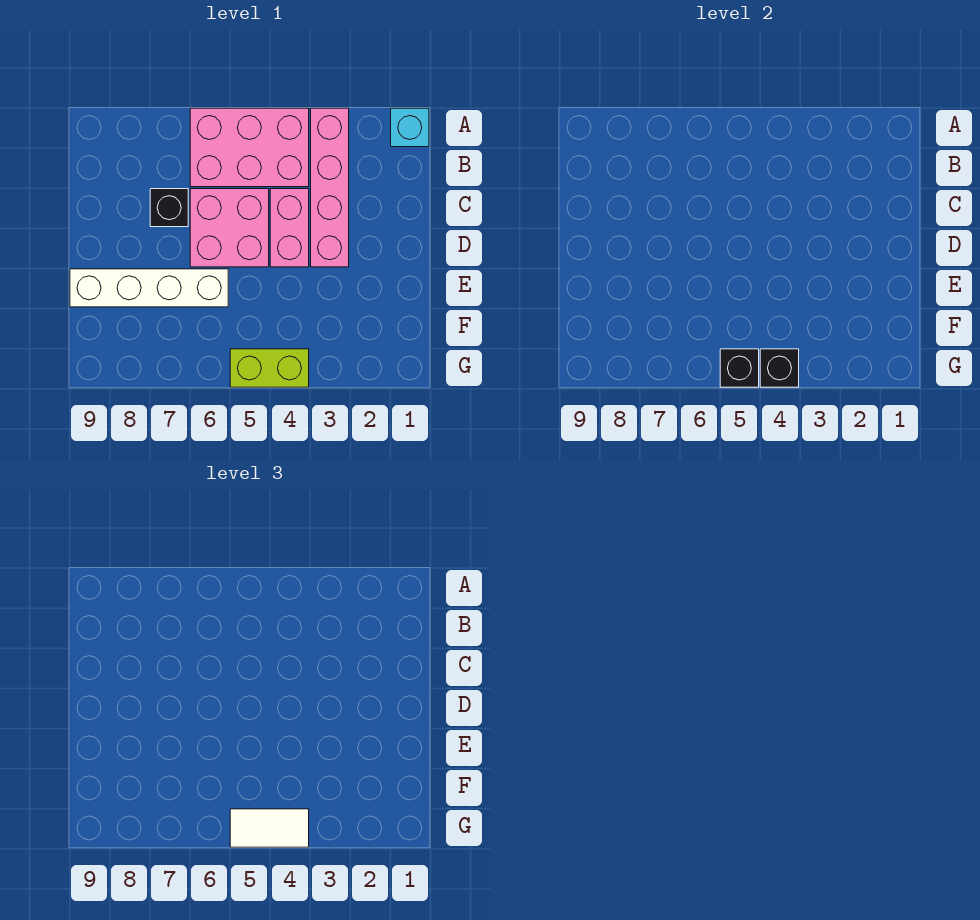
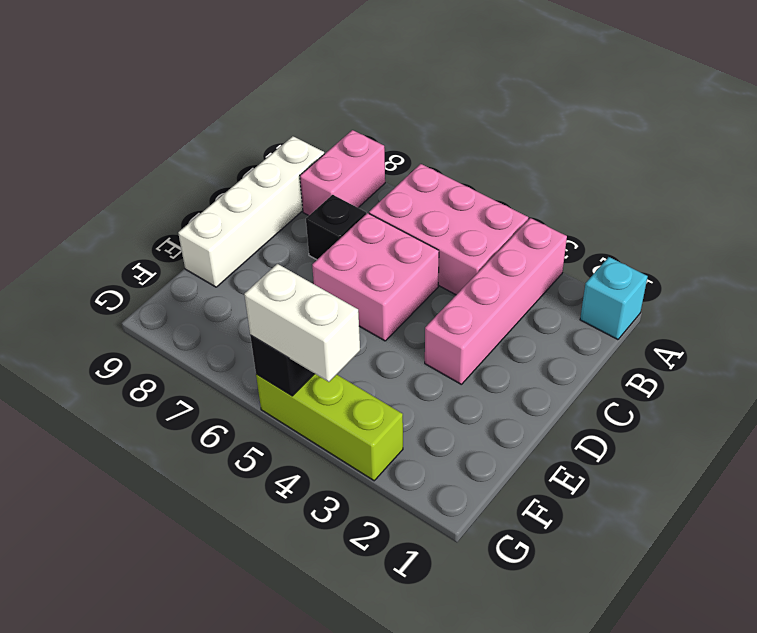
pink 1x2 brick [270,189,309,267] -> pink 1x2 brick moved to [300,130,385,215]
white 1x4 brick [70,269,228,307] -> white 1x4 brick turned to [178,136,324,287]
lime 1x2 brick [230,349,309,387] -> lime 1x3 brick [256,374,403,481]
black 1x1 brick [760,349,799,387] -> none
white 1x2 tile [230,809,309,847] -> white 1x2 brick [244,264,360,382]

